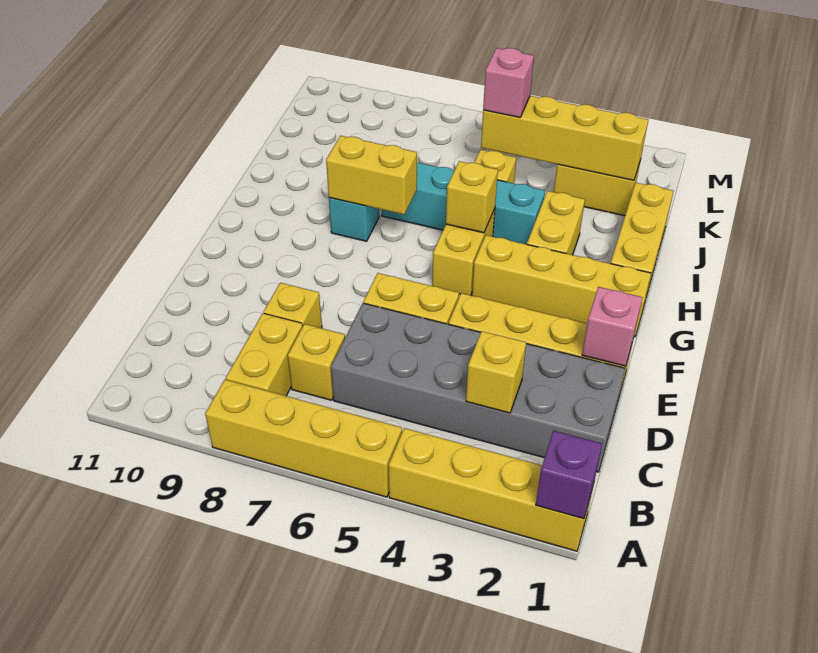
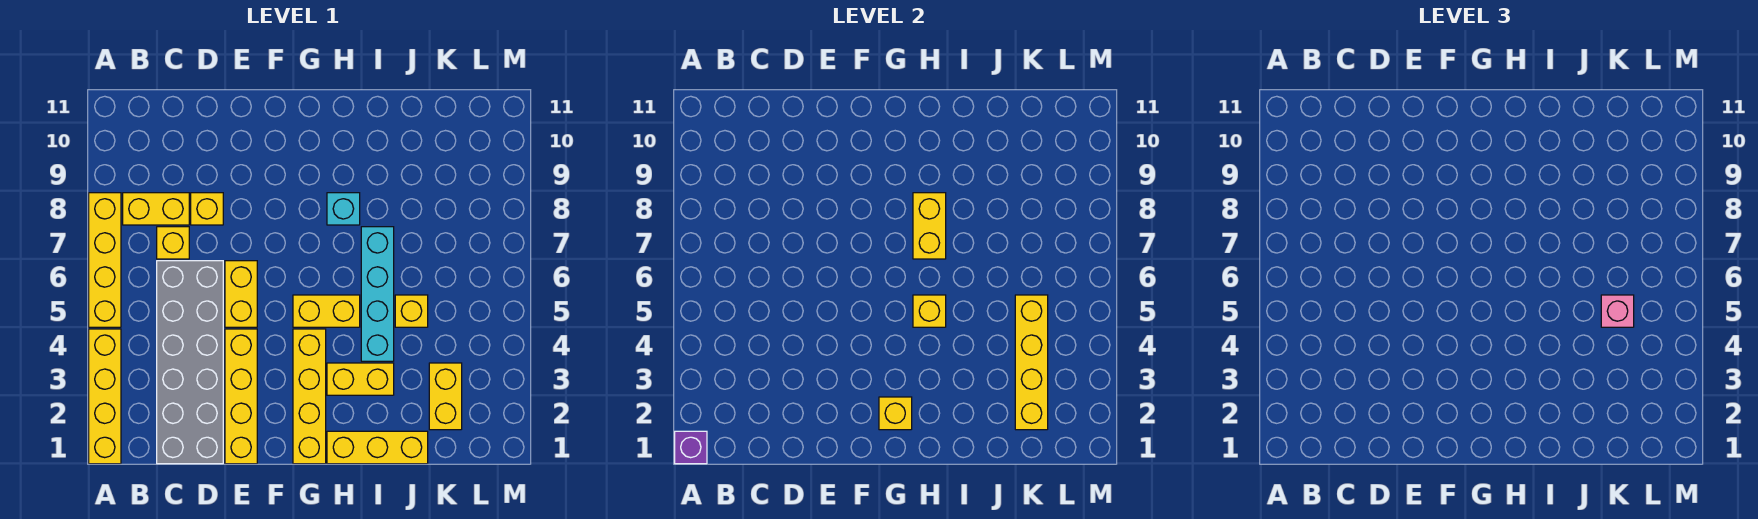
yellow 1x1 brick [466,331,526,413] -> yellow 1x1 brick moved to [879,397,912,430]
pink 1x1 brick [582,287,643,366] -> none

